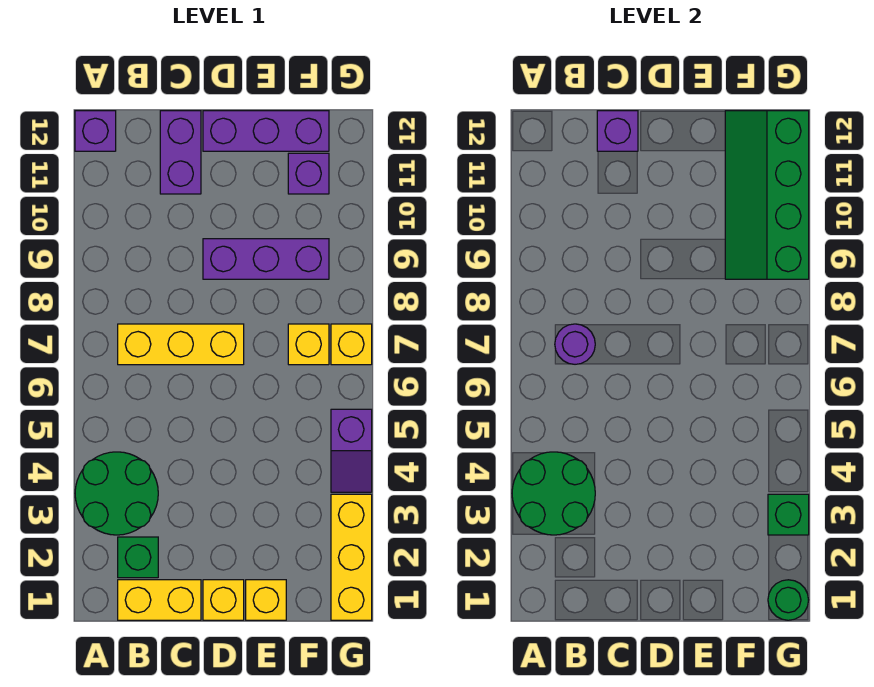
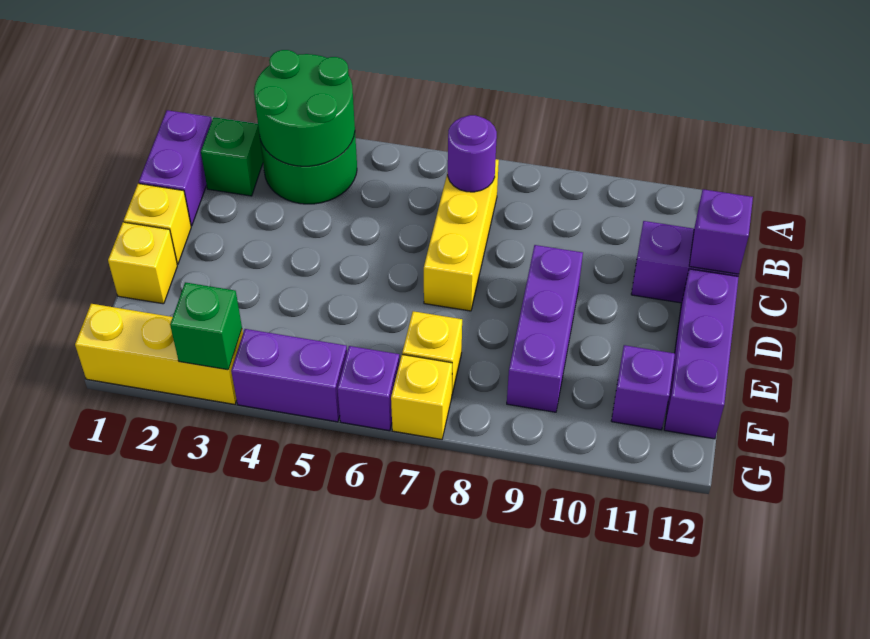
purple 1x1 brick [75,111,116,151] -> purple 1x1 brick moved to [337,346,400,431]
yellow 1x2 brick [118,580,201,620] -> purple 1x2 brick [139,110,212,226]
green 2x4 slope [725,111,809,279] -> none
green 1x1 round brick [768,580,808,620] -> none
purple 1x2 slope [331,409,372,492] -> purple 1x2 brick [231,329,347,422]

